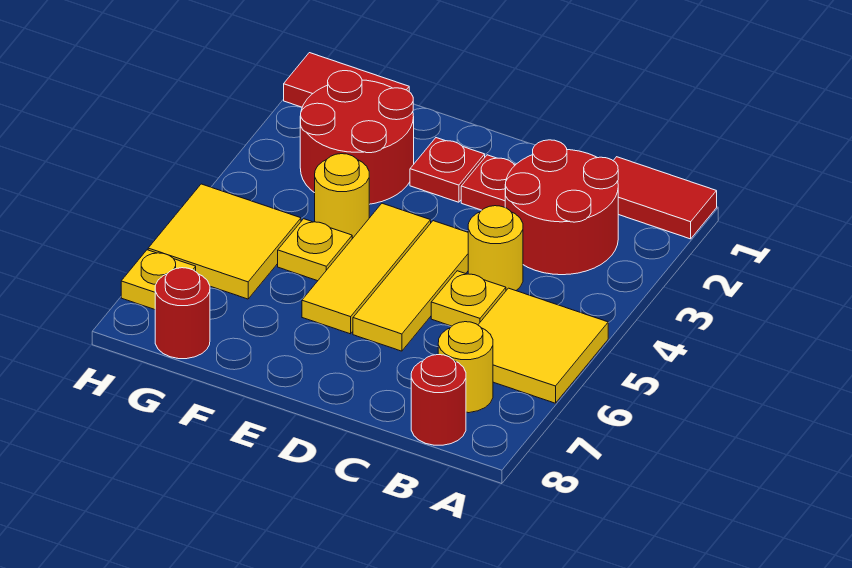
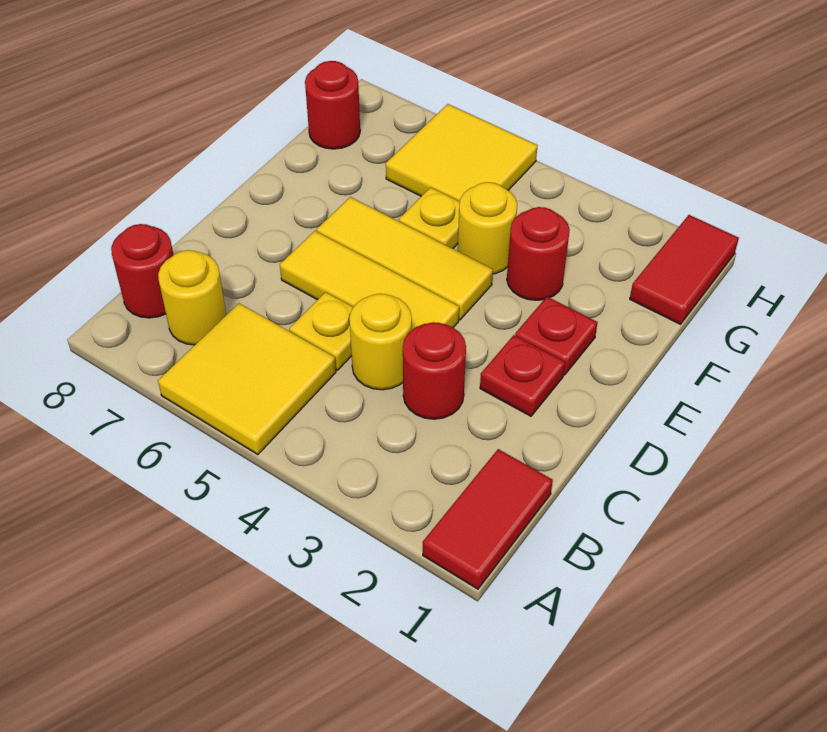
red 2x2 round brick [505,140,618,275] -> red 1x1 round brick [403,322,466,419]
red 2x2 round brick [300,71,414,204] -> red 1x1 round brick [507,207,570,300]
yellow 1x1 plate [121,250,196,310] -> none

